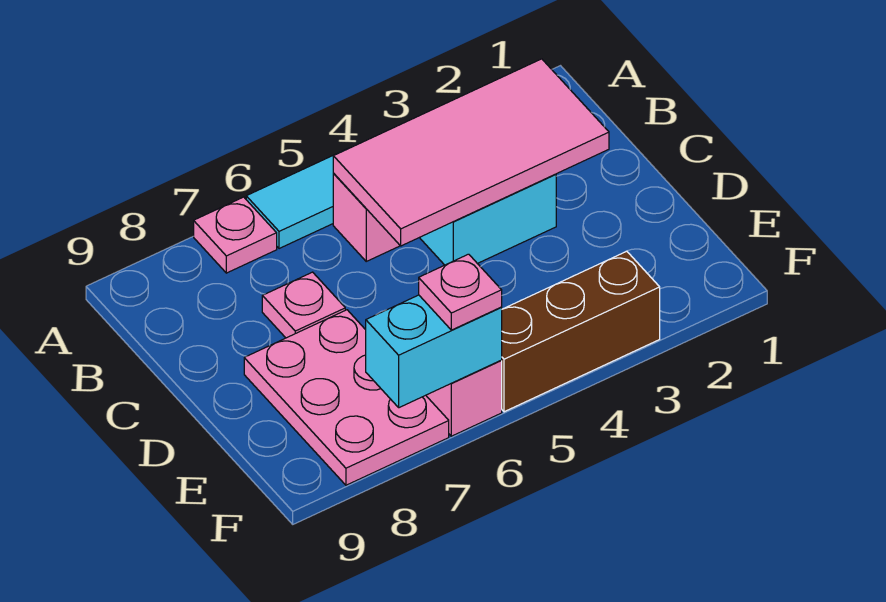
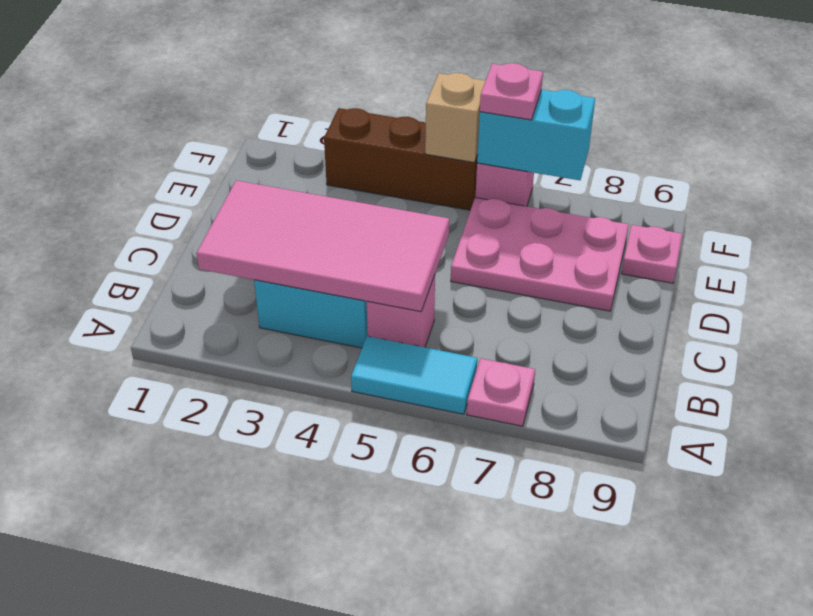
pink 1x1 plate [262,272,345,338] -> pink 1x1 plate moved to [622,225,682,283]
pink 2x3 plate [244,310,449,485] -> pink 2x3 plate turned to [451,198,629,311]
none -> tan 1x1 brick [425,73,485,163]

